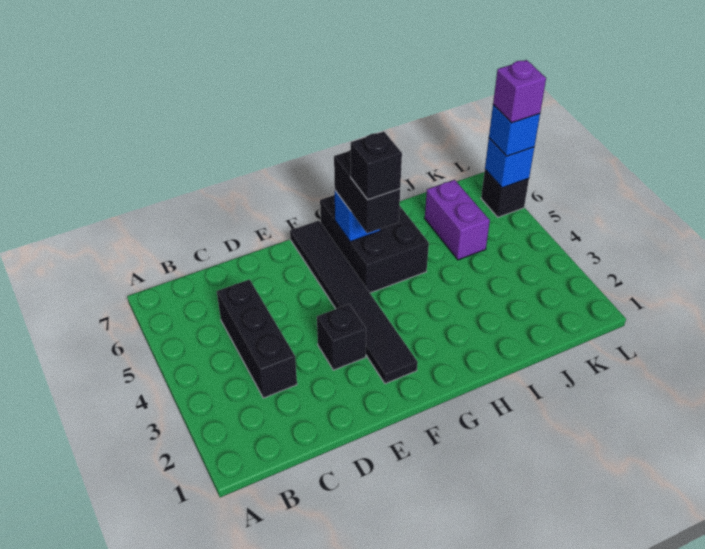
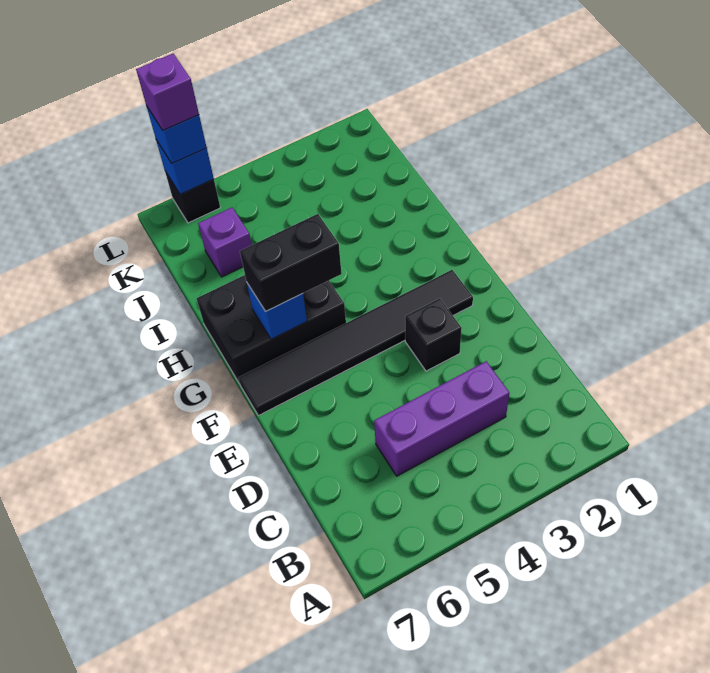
black 1x3 brick [217,279,297,398] -> purple 1x3 brick [374,361,509,476]
black 1x1 brick [351,132,402,200] -> none
purple 1x2 brick [425,180,490,260] -> purple 1x1 brick [198,208,252,277]

